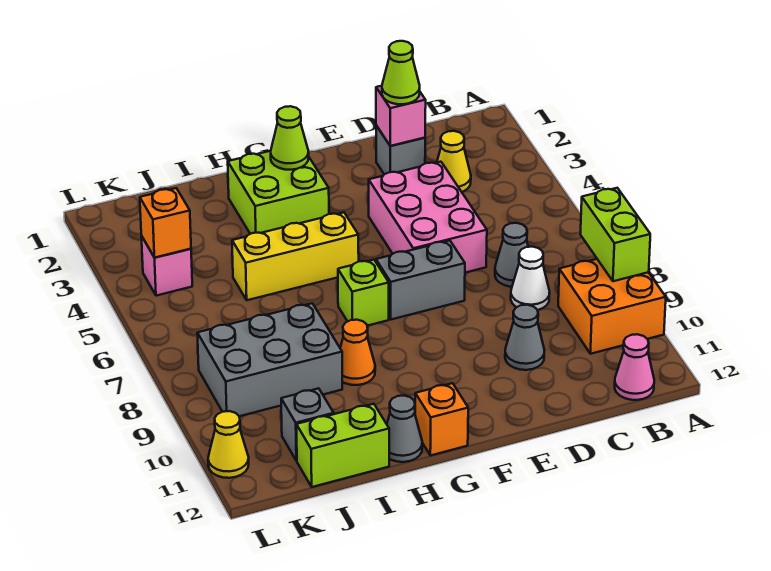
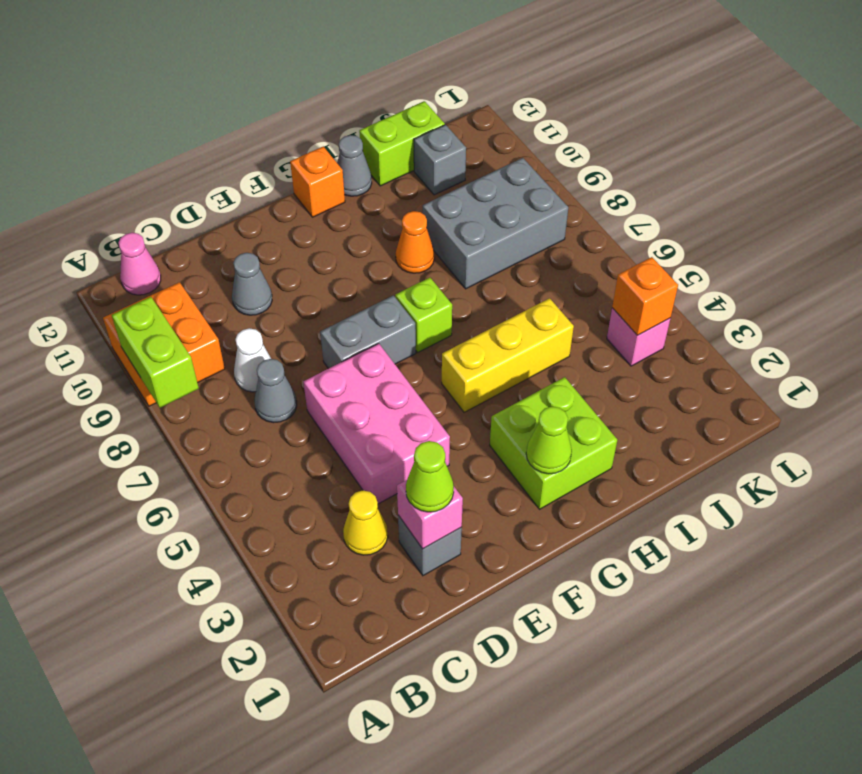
yellow 1x1 cone [208,411,249,478] -> none

